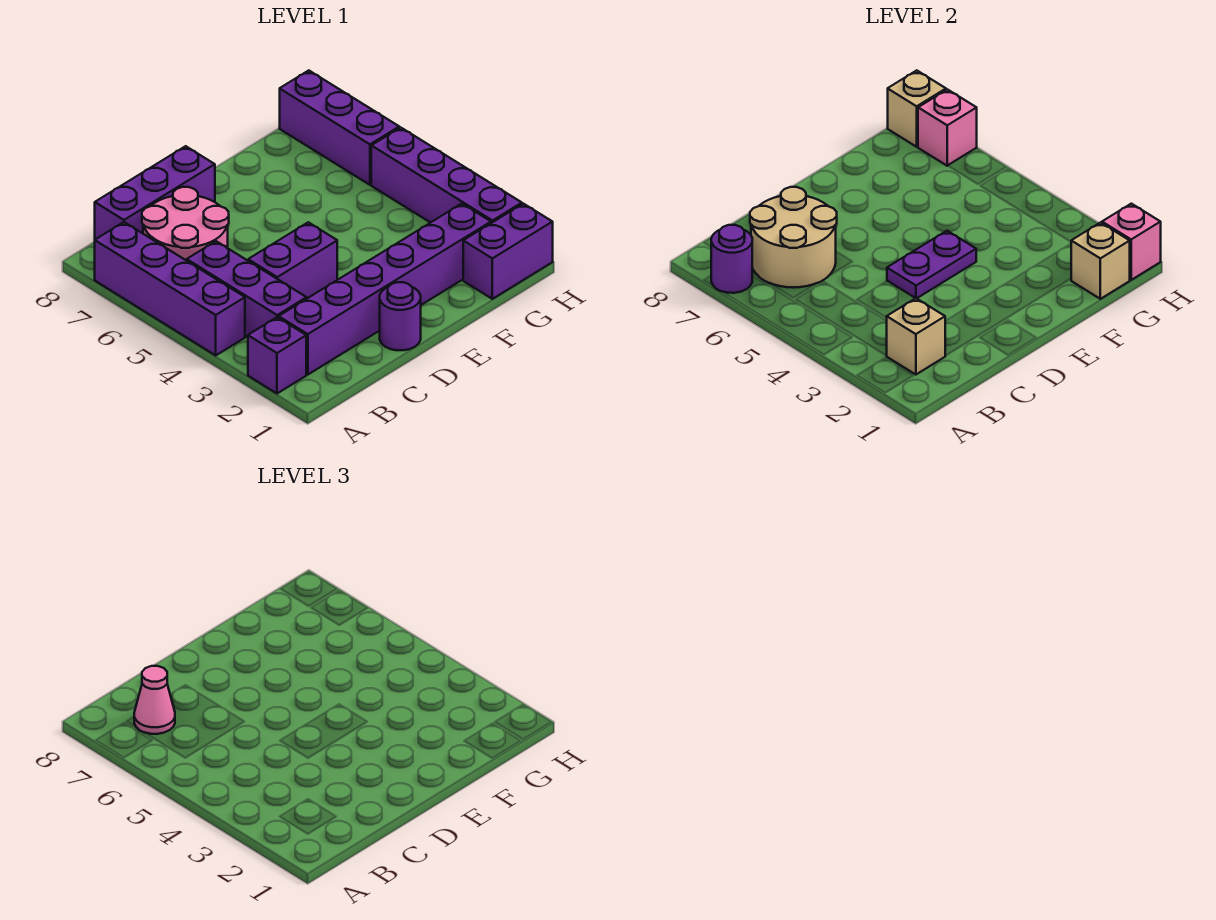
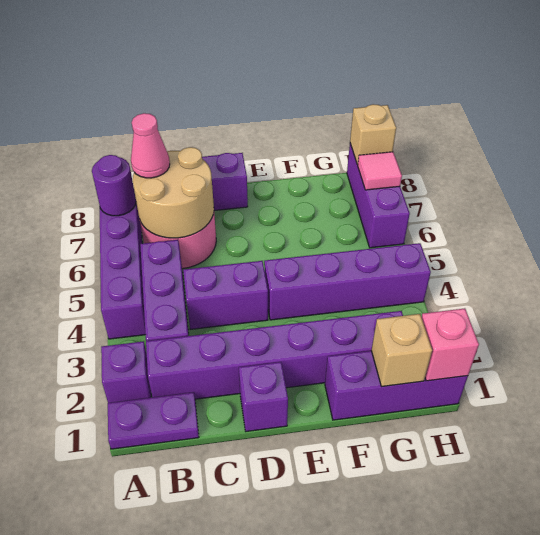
tan 1x1 brick [887,298,945,375] -> none
purple 1x1 round brick [380,282,421,350] -> purple 1x1 brick [239,362,288,431]
purple 1x2 plate [887,231,976,298] -> purple 1x2 plate moved to [108,392,199,449]
purple 1x2 brick [463,204,553,299] -> purple 1x3 brick [325,351,468,420]
purple 1x4 brick [371,128,522,223] -> purple 1x4 brick turned to [264,243,431,320]
pink 1x1 brick [918,90,977,166] -> pink 1x1 tile [358,152,402,190]

